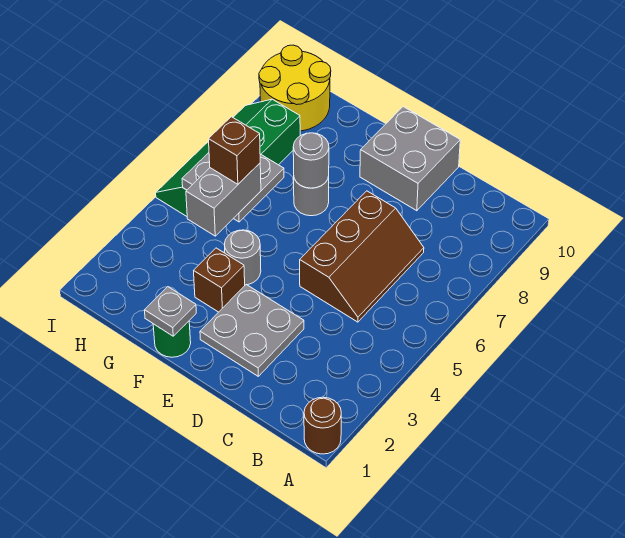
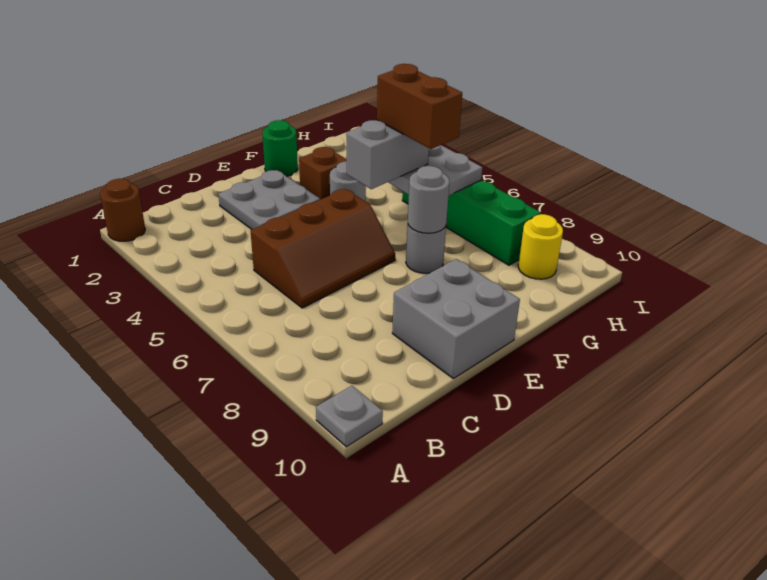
brown 2x3 slope [300,191,424,322] -> brown 2x3 slope turned to [251,189,395,308]
grey 1x1 plate [144,287,196,336] -> grey 1x1 plate moved to [316,386,383,447]
grey 1x2 brick [186,163,261,236] -> grey 1x2 brick turned to [346,120,429,189]
brown 1x1 brick [209,117,260,184] -> brown 1x2 brick [377,64,462,149]
yellow 2x2 round brick [259,45,331,131] -> yellow 1x1 round brick [518,214,563,279]

